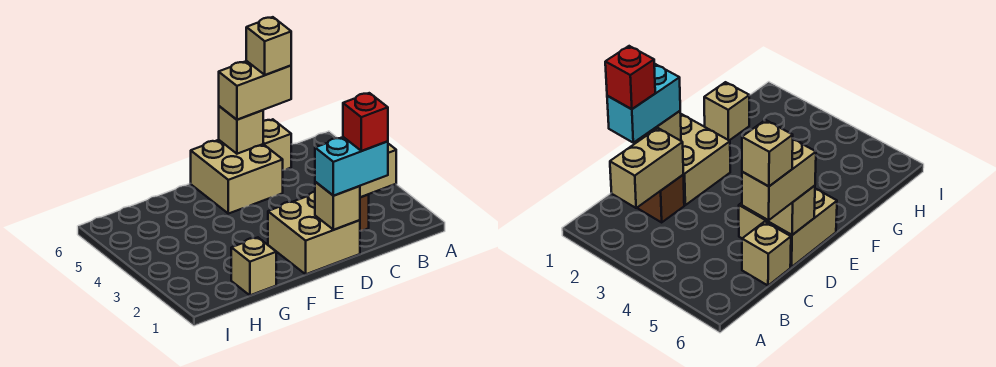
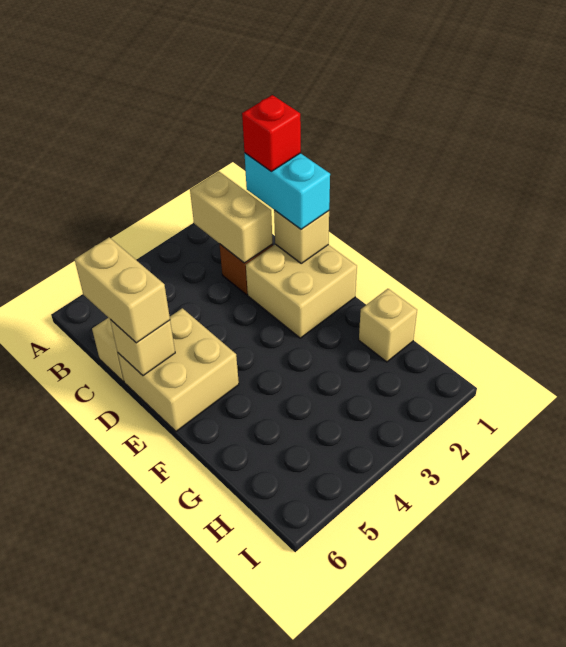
tan 1x1 brick [246,17,291,75] -> none

